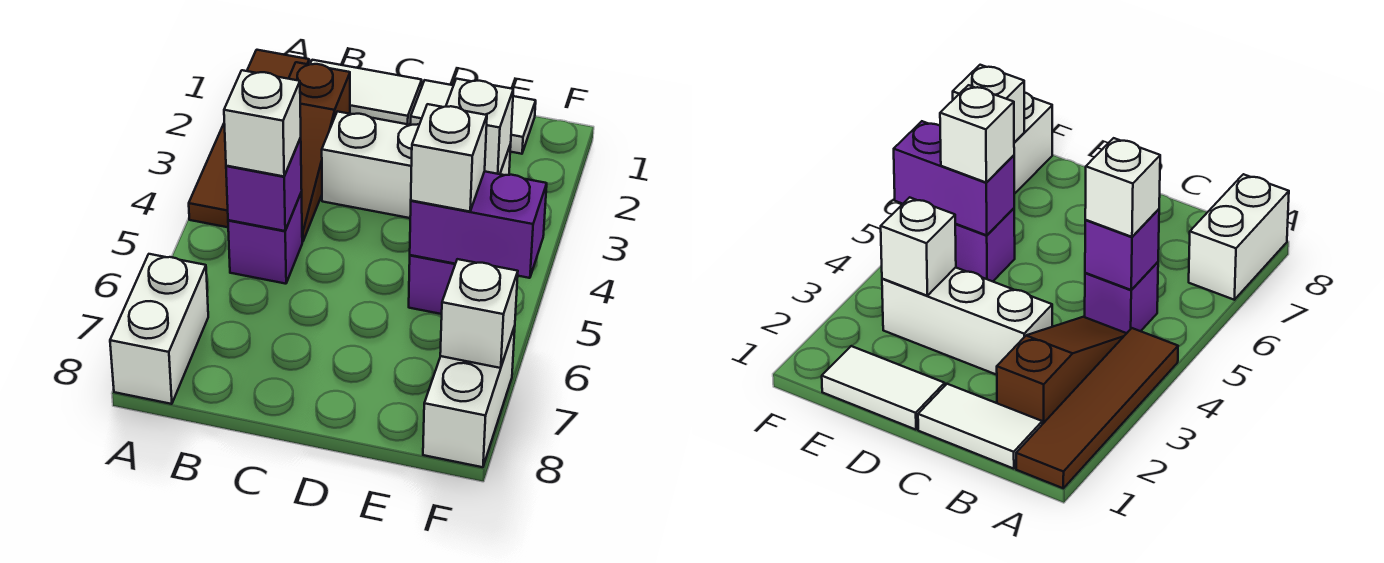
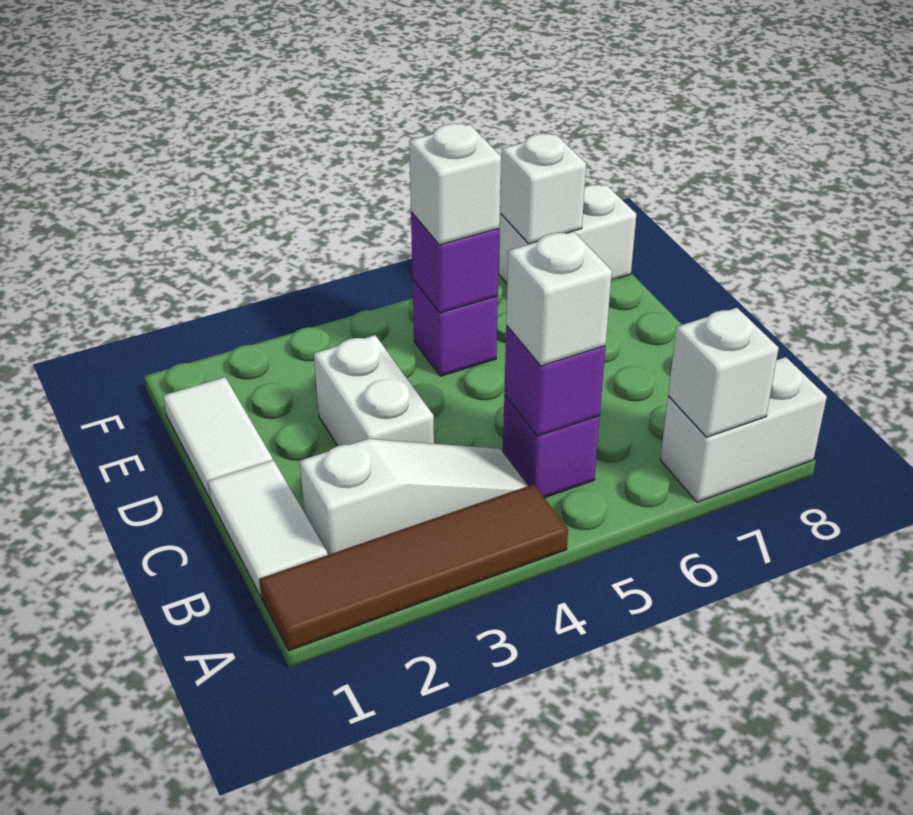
brown 1x3 slope [289,62,350,242] -> white 1x3 slope [300,439,528,555]
white 1x3 brick [322,111,511,218] -> white 1x2 brick [314,335,434,446]
white 1x1 brick [446,79,513,174] -> white 1x1 brick moved to [668,308,779,437]
purple 1x2 brick [410,171,547,278] -> purple 1x1 brick [411,212,499,313]

